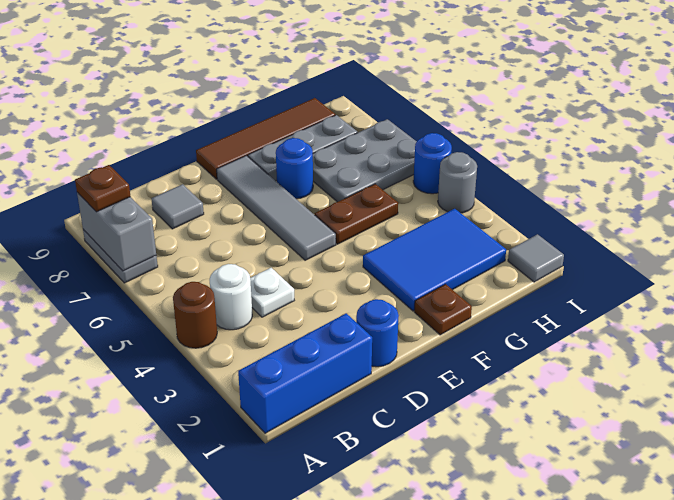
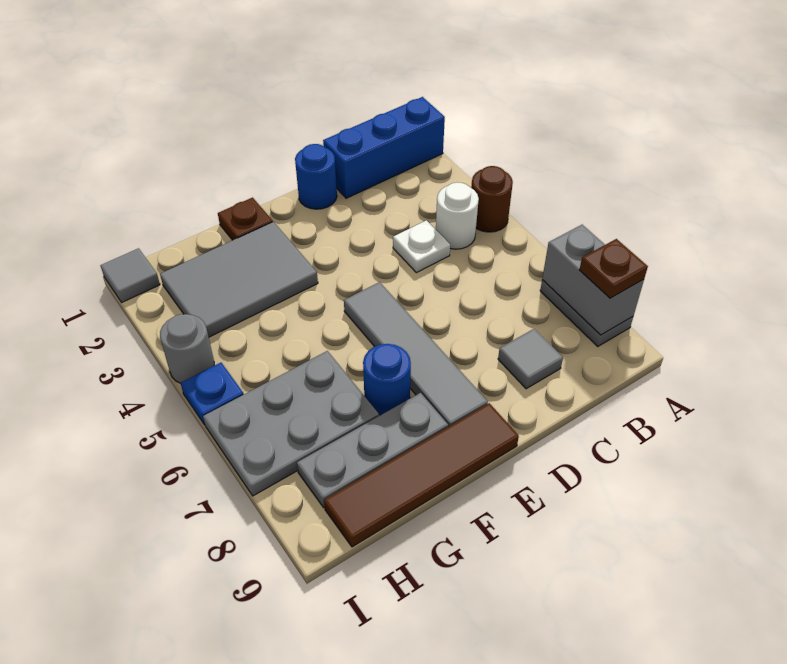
blue 2x3 tile [363,209,506,311] -> grey 2x3 tile [160,222,318,337]
brown 1x2 plate [315,184,398,244] -> none
blue 1x1 round brick [413,133,452,194] -> blue 1x1 plate [180,363,244,425]

